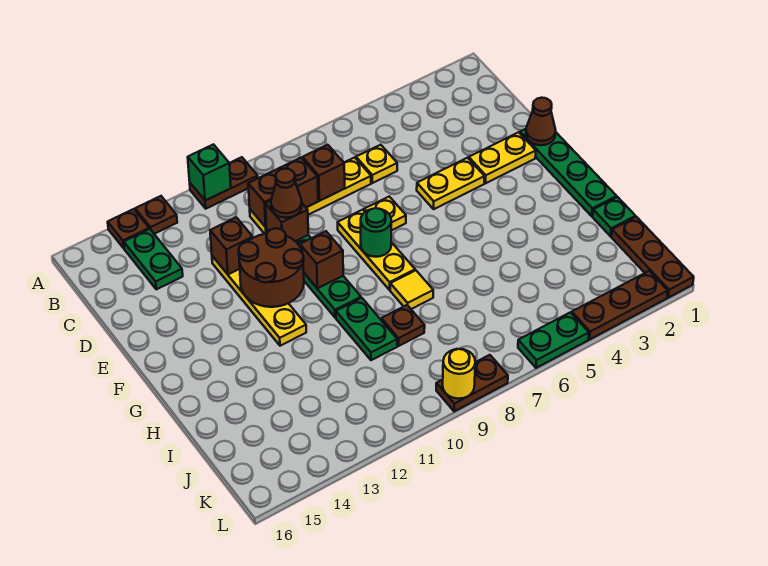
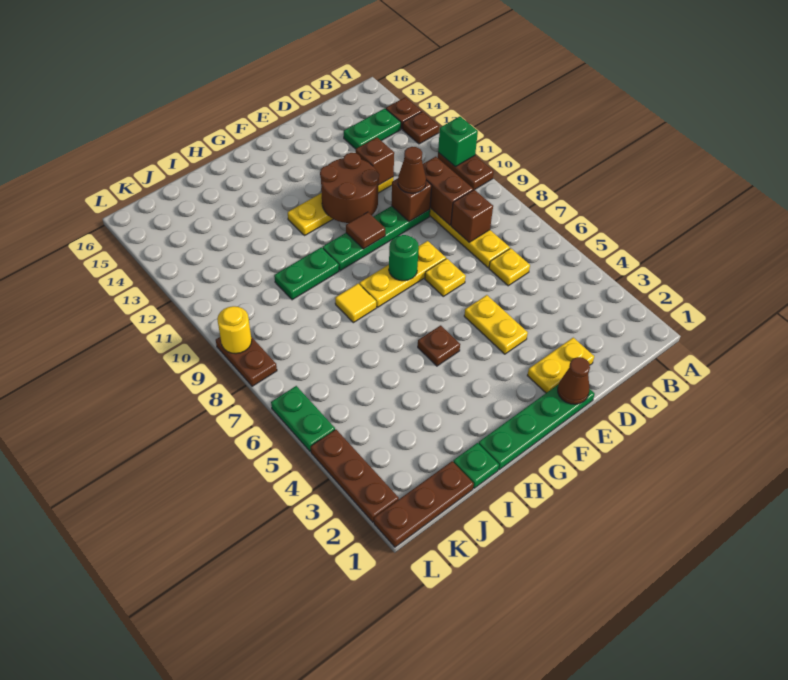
yellow 1x2 plate [469,132,536,183] -> yellow 1x2 plate turned to [527,338,594,393]
brown 1x1 brick [300,231,343,288] -> brown 1x1 tile [346,212,385,249]
brown 1x1 plate [381,305,425,346] -> brown 1x1 plate moved to [418,325,460,366]

